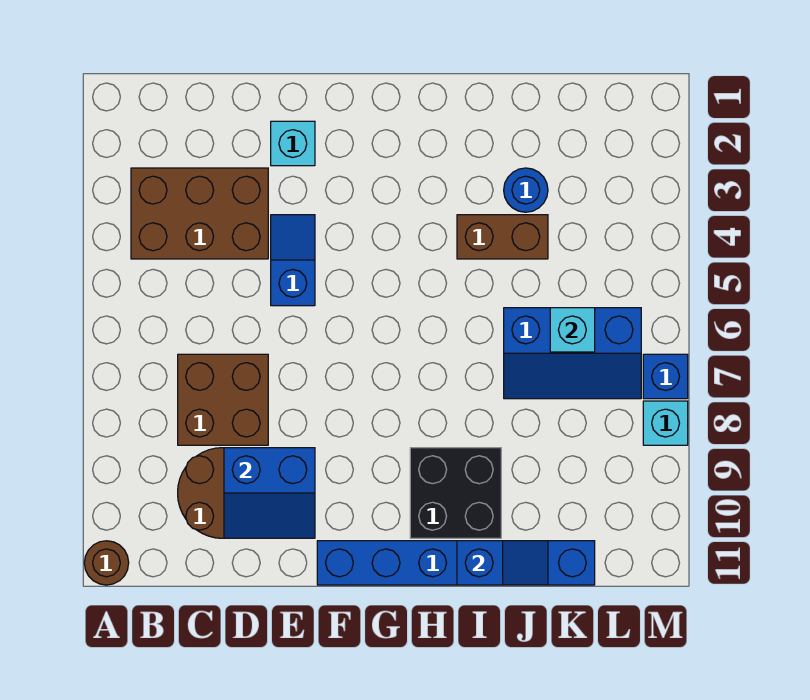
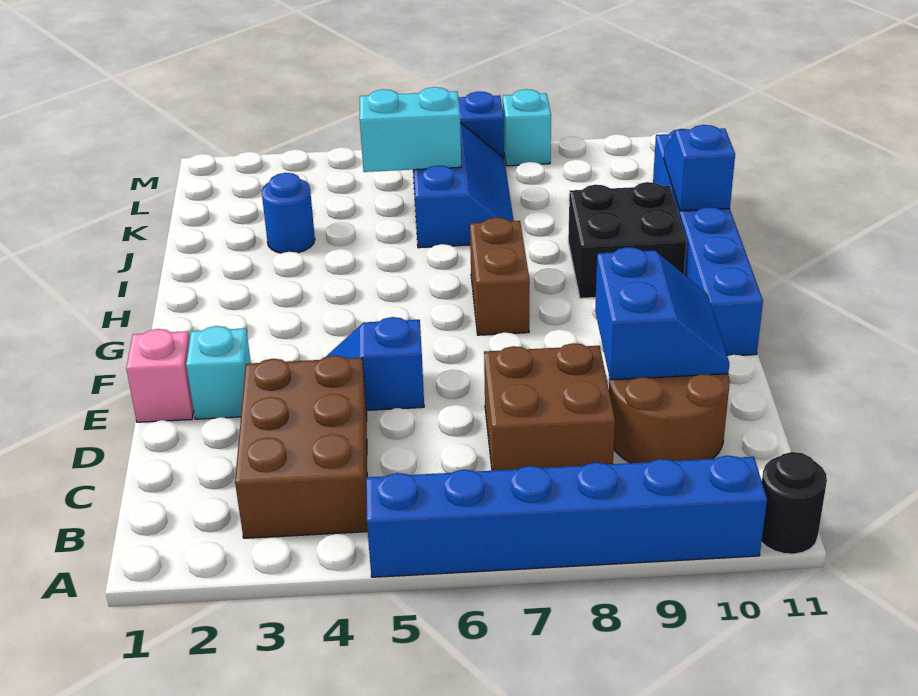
none -> blue 1x6 brick [366,455,767,577]
brown 1x1 round brick [84,541,129,585] -> black 1x1 round brick [762,452,827,554]
none -> pink 1x1 brick [126,329,194,422]
brown 1x2 brick [457,215,548,259] -> brown 1x2 brick moved to [470,217,530,335]
cyan 1x1 brick [550,308,595,352] -> cyan 1x2 brick [360,87,461,172]

